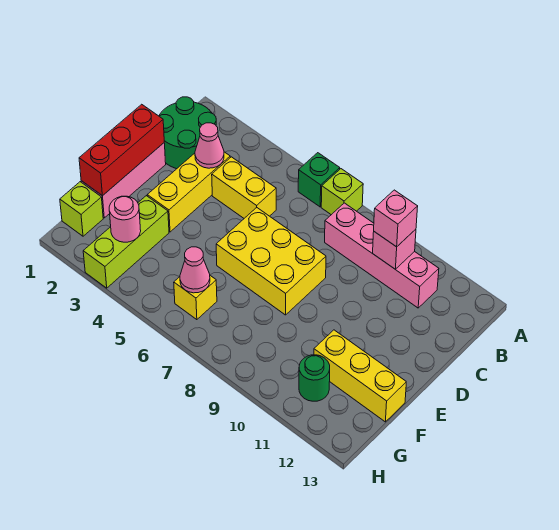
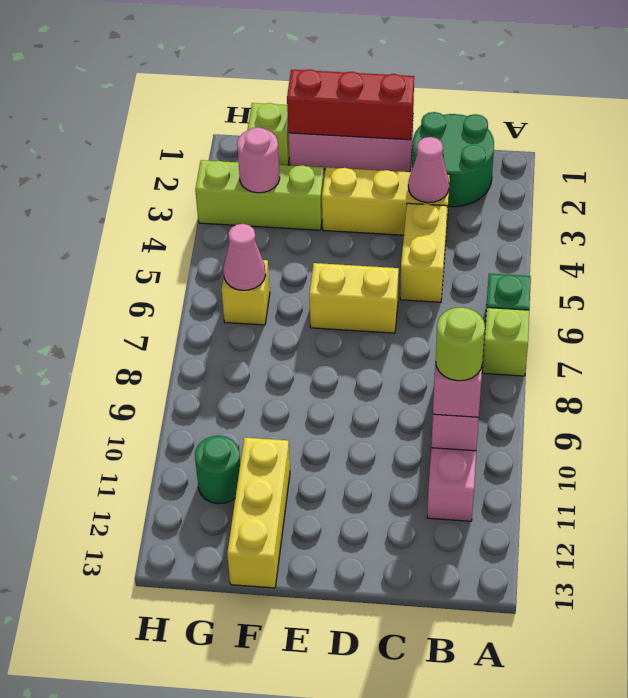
none -> lime 1x1 round brick [436,308,485,381]
yellow 2x3 brick [216,208,326,315] -> yellow 1x2 brick [309,263,399,333]

